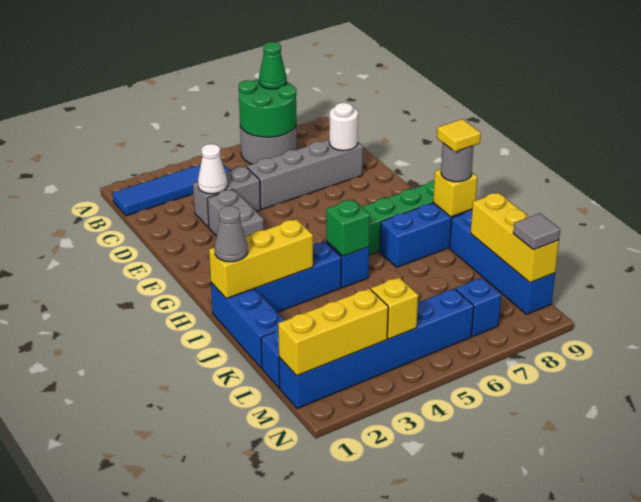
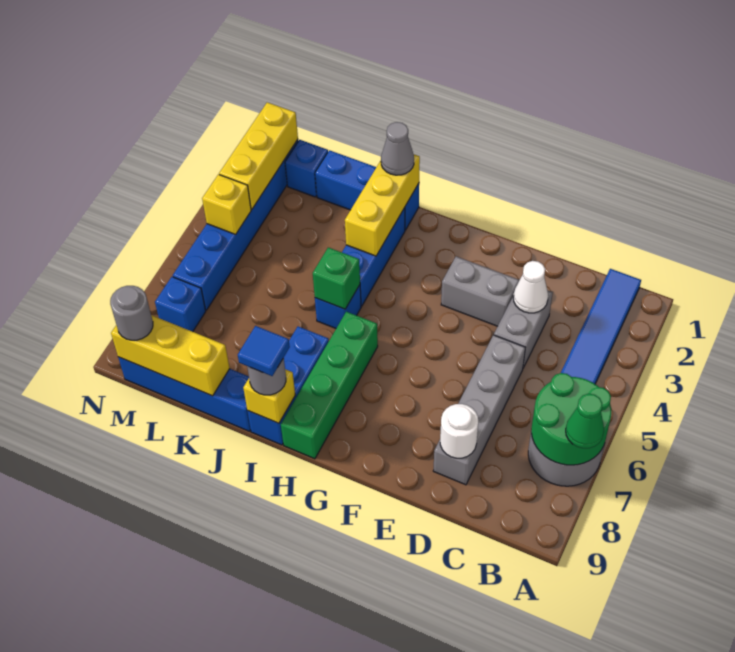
yellow 1x1 tile [437,119,481,152] -> blue 1x1 tile [238,326,290,376]
grey 1x1 tile [513,213,560,250] -> grey 1x1 round brick [110,286,153,340]

